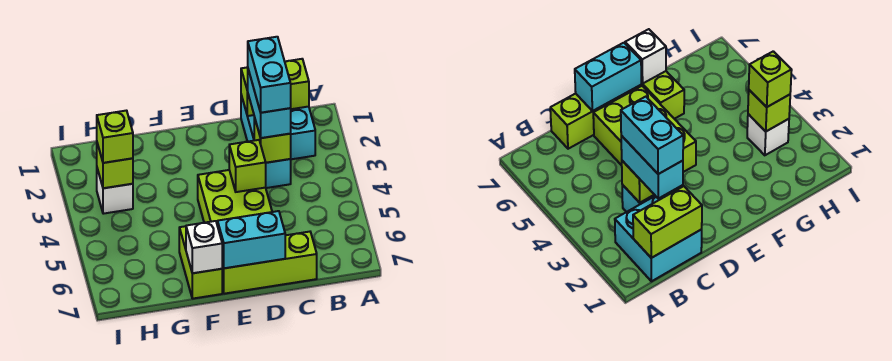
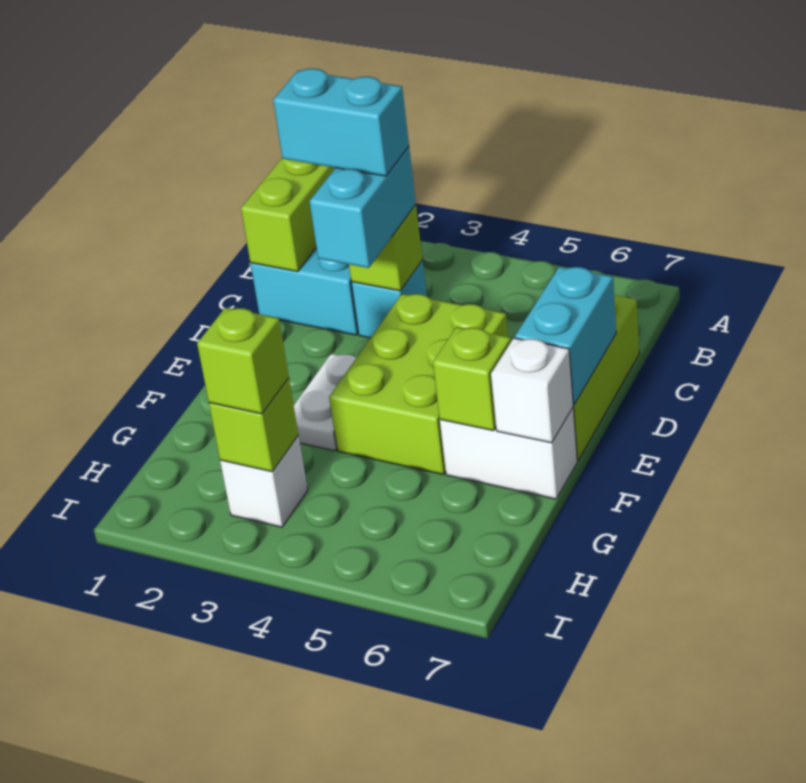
cyan 1x2 brick [248,70,291,138] -> cyan 1x2 brick turned to [310,147,416,268]
lime 2x3 brick [198,170,272,226] -> lime 2x3 brick turned to [329,294,508,474]
lime 1x1 brick [229,140,266,192] -> lime 1x1 brick moved to [433,327,511,431]
none -> white 1x2 plate [294,354,356,451]
lime 1x2 brick [179,226,222,299] -> white 1x2 brick [440,408,577,499]

